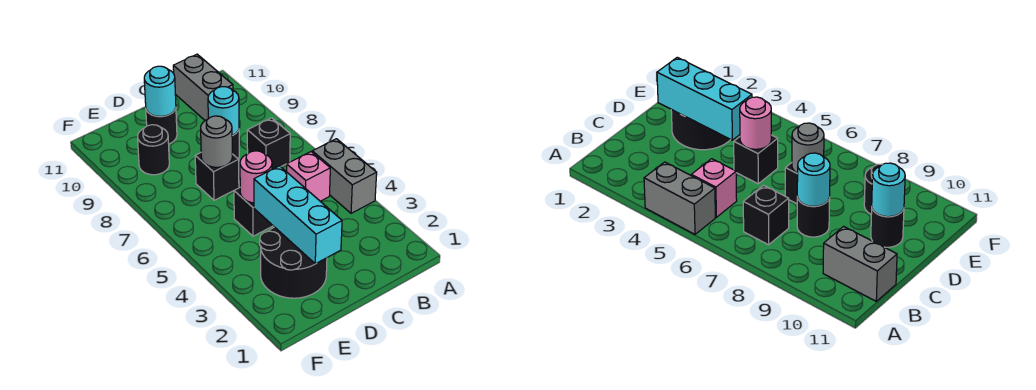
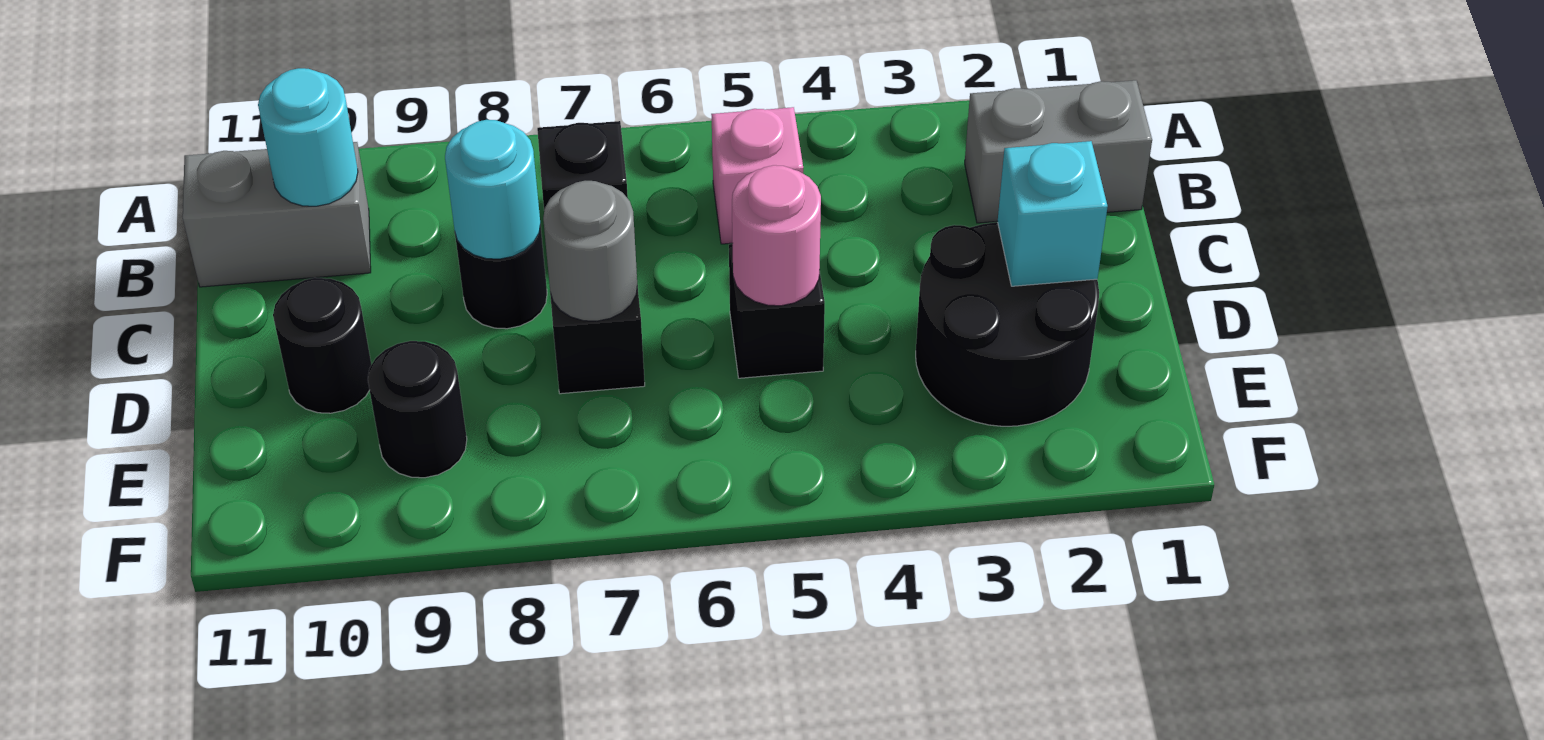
grey 1x2 brick [312,139,377,213] -> grey 1x2 brick moved to [965,80,1152,223]
cyan 1x3 brick [254,166,342,264] -> cyan 1x1 brick [998,141,1108,286]
cyan 1x1 round brick [144,66,176,116] -> cyan 1x1 round brick moved to [258,68,358,206]

